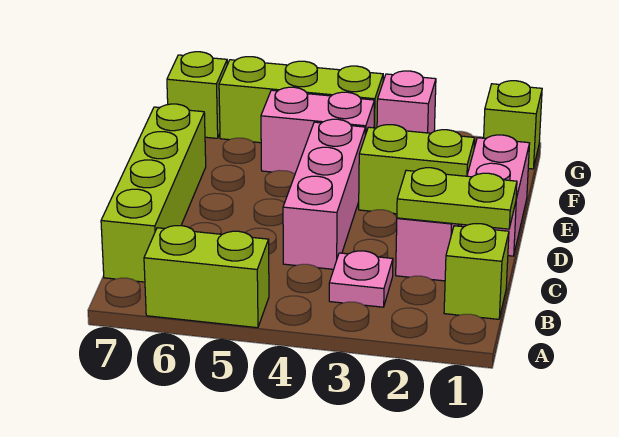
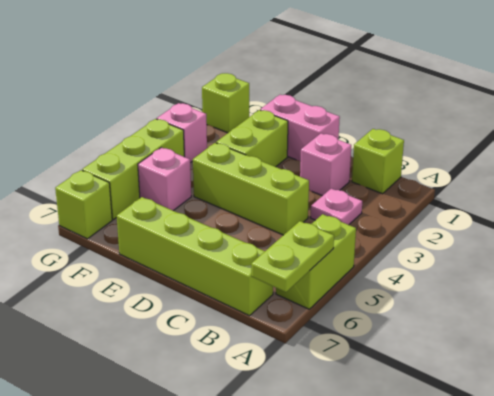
lime 1x2 plate [397,168,517,229] -> lime 1x2 plate moved to [251,221,334,292]
pink 1x3 brick [283,119,366,269] -> lime 1x3 brick [193,143,309,235]
pink 1x2 brick [261,87,375,174] -> pink 1x1 brick [138,147,191,211]

